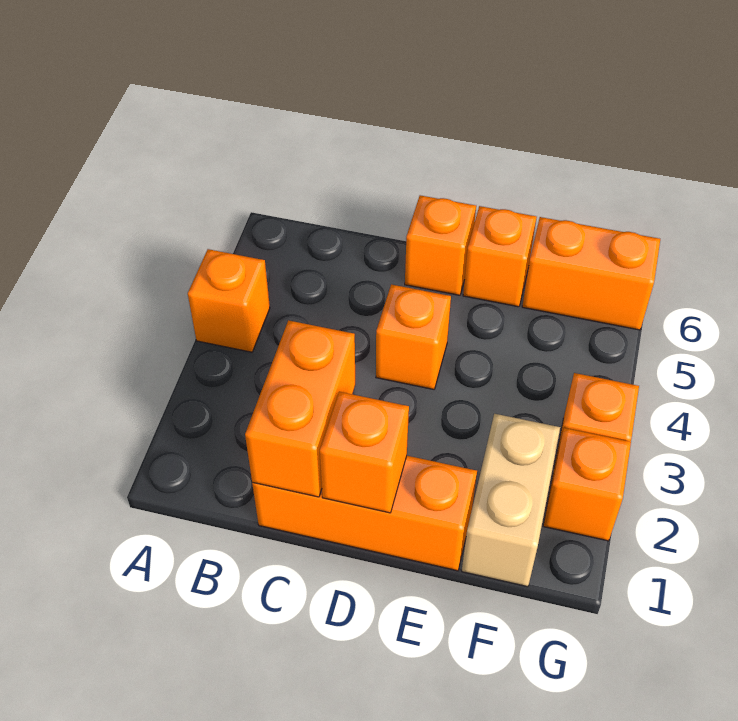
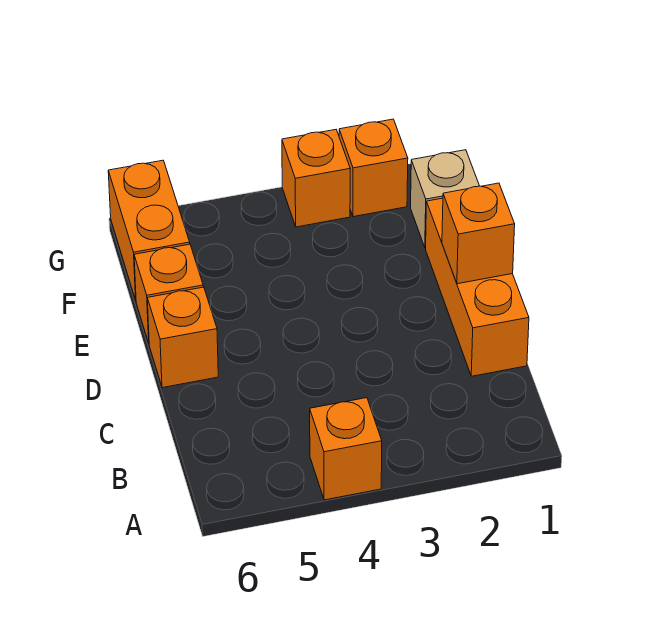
orange 1x2 brick [245,320,355,497] -> none
orange 1x1 brick [376,284,451,389] -> none
tan 1x2 brick [462,414,560,587] -> tan 1x1 brick [411,150,479,248]

